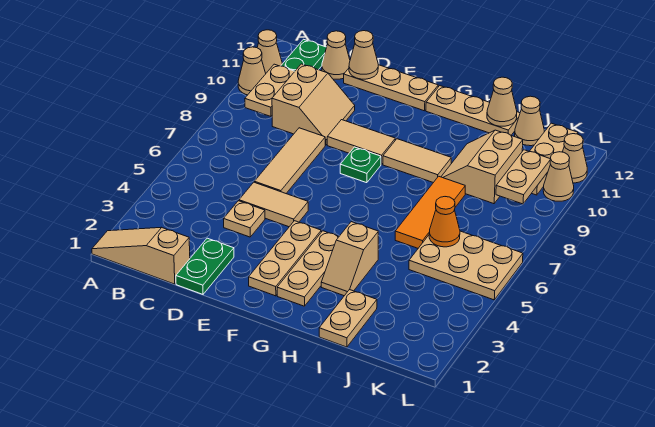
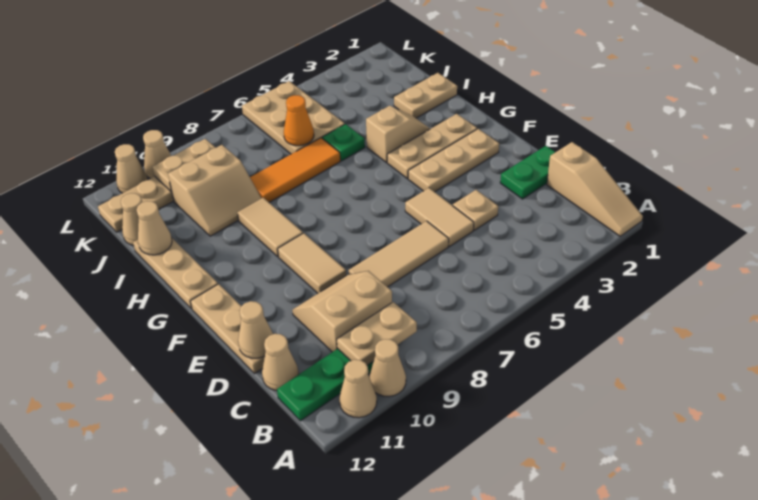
green 1x1 plate [340,147,381,183] -> green 1x1 plate moved to [322,124,365,161]

